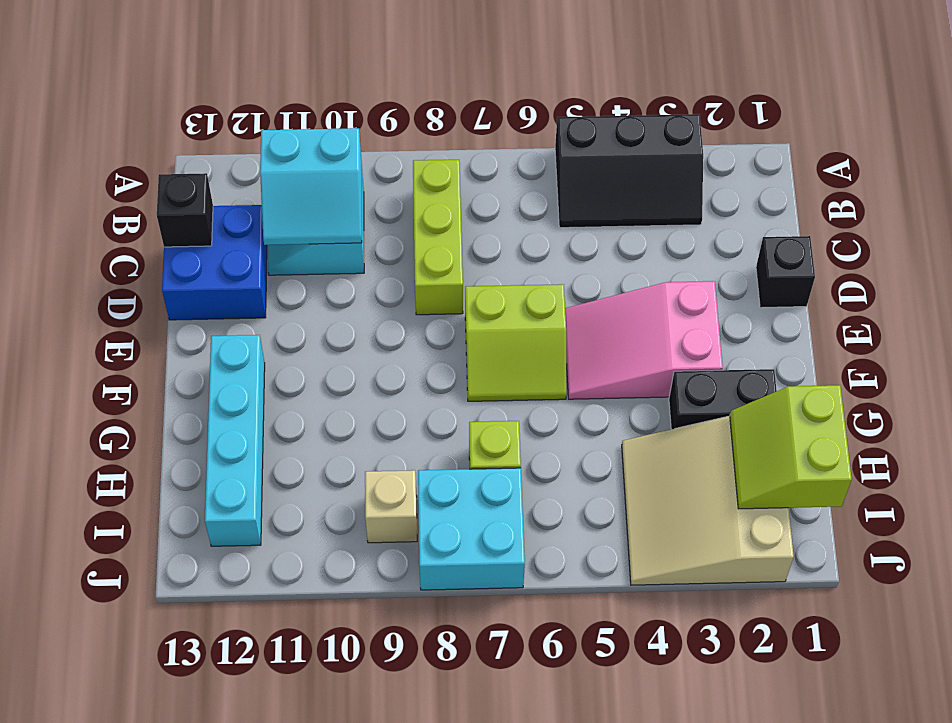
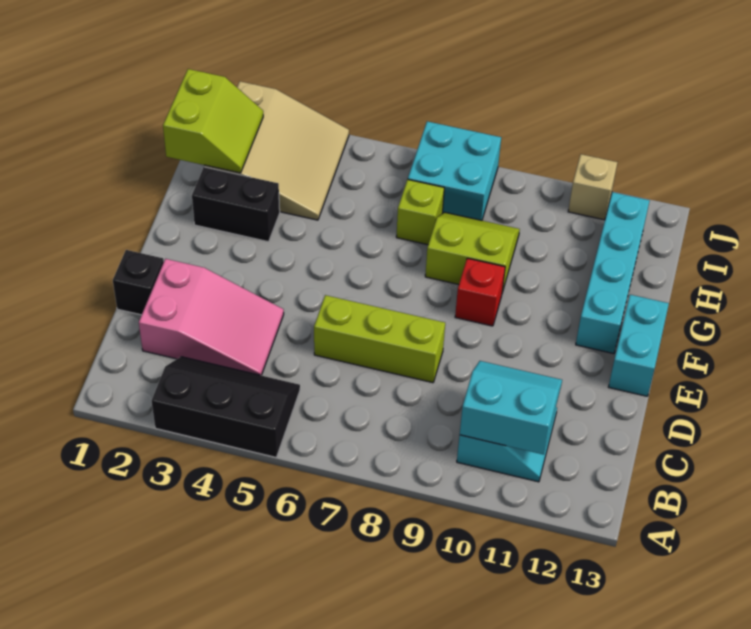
lime 1x3 brick [413,160,463,315] -> lime 1x3 brick turned to [314,295,445,383]
blue 2x2 brick [162,205,267,320] -> none
black 1x1 brick [157,173,213,247] -> none
pink 2x3 slope [565,281,723,399] -> pink 2x3 slope moved to [139,259,284,375]
lime 2x2 slope [465,284,566,401] -> lime 2x2 slope moved to [425,212,520,293]
none -> cyan 1x2 brick [609,295,669,396]
none -> red 1x1 brick [455,258,505,326]
tan 1x1 brick [365,470,417,543] -> tan 1x1 brick moved to [568,154,617,220]

